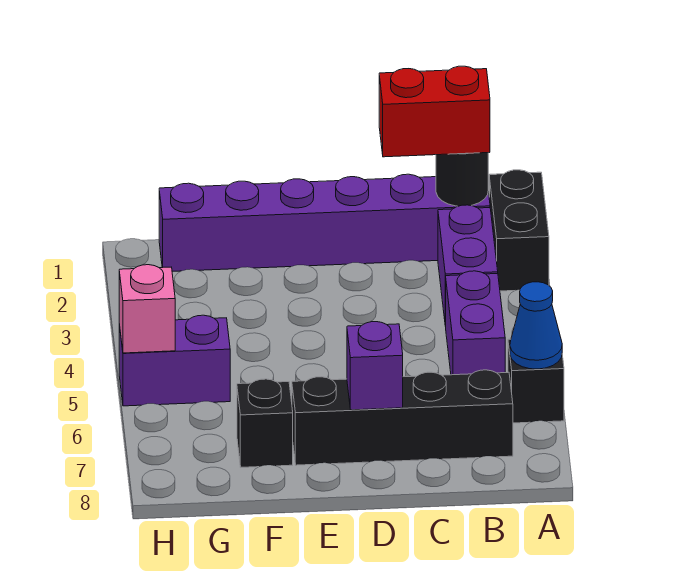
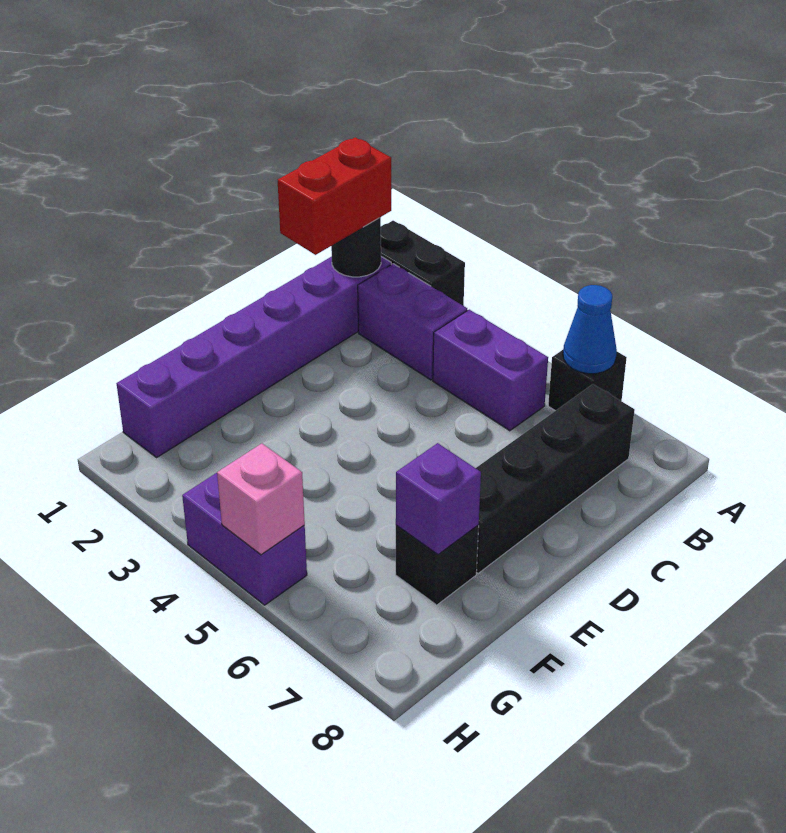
purple 1x1 brick [347,322,403,410] -> purple 1x1 brick moved to [396,443,481,555]
purple 1x2 brick [119,315,230,406] -> purple 1x2 brick turned to [182,473,307,605]

